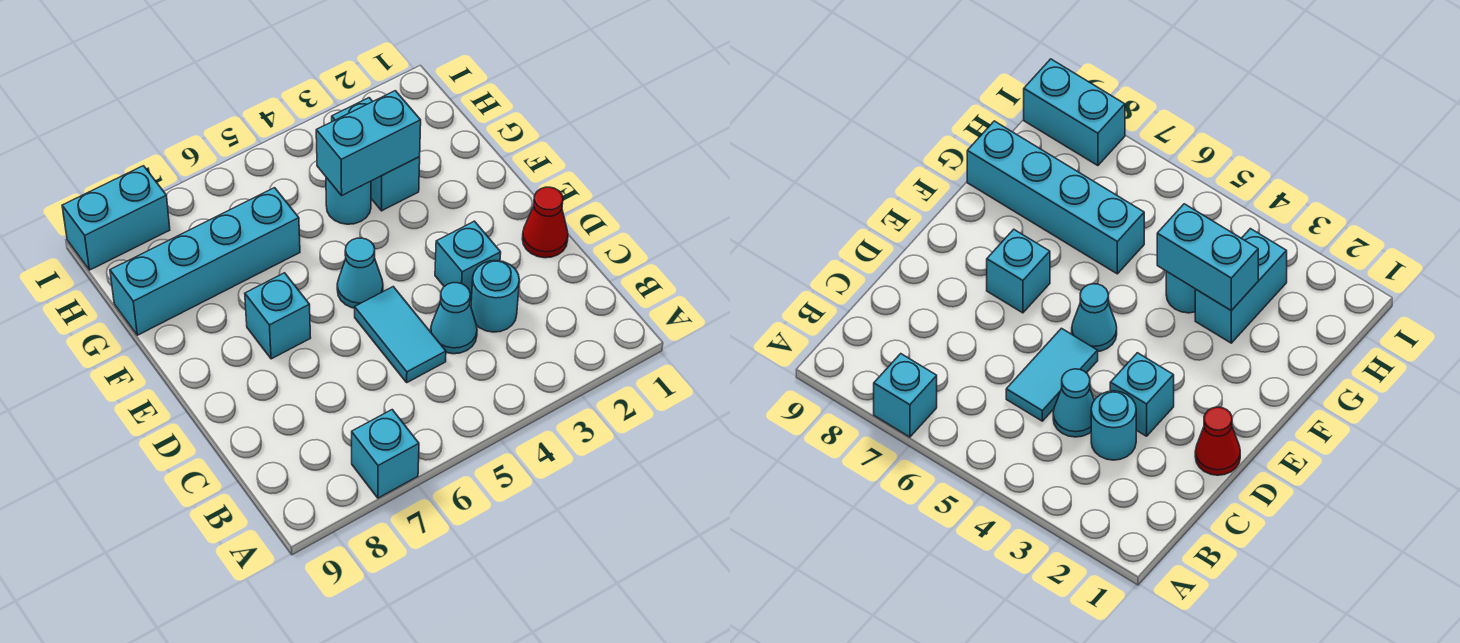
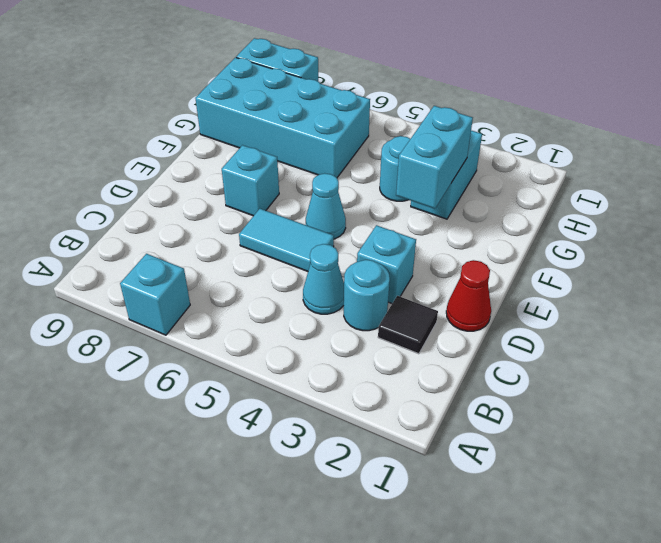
none -> black 1x1 tile [378,296,438,354]
cyan 1x2 tile [355,287,446,382] -> cyan 1x2 tile turned to [239,209,334,271]
cyan 1x2 brick [316,91,421,195] -> cyan 1x2 brick turned to [396,106,473,209]
cyan 1x4 brick [110,188,300,335] -> cyan 2x4 brick [195,58,370,178]

